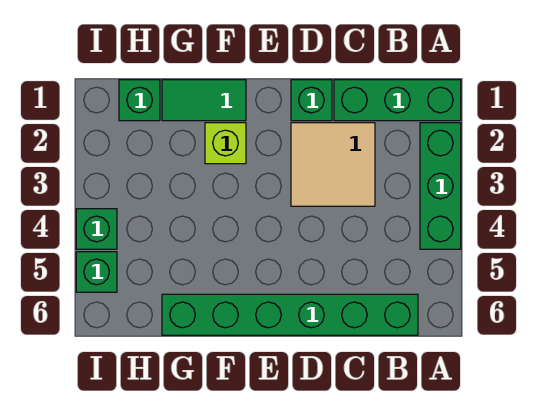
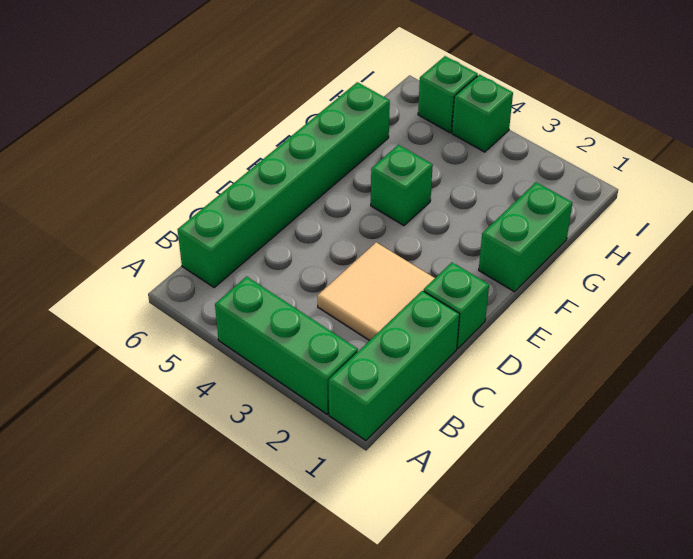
green 1x2 tile [162,80,246,121] -> green 1x2 brick [479,182,572,292]
lime 1x1 brick [205,123,246,164] -> none
green 1x1 brick [119,80,160,121] -> green 1x1 brick moved to [371,145,433,226]

